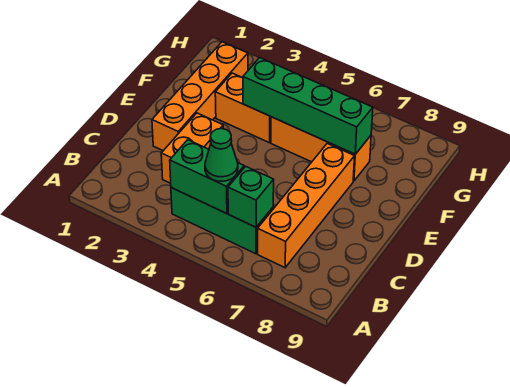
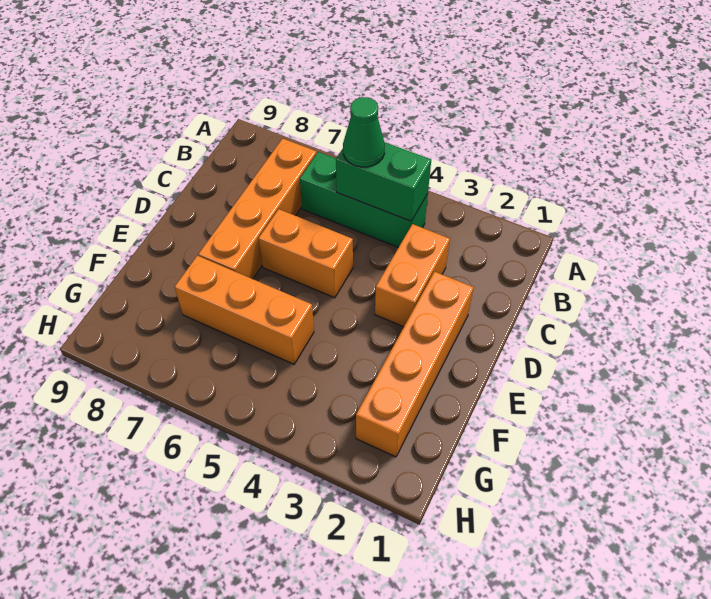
green 1x1 brick [228,166,274,227] -> none
orange 1x2 brick [215,73,271,143] -> orange 1x2 brick moved to [258,209,353,298]
green 1x4 brick [243,58,373,154] -> none

